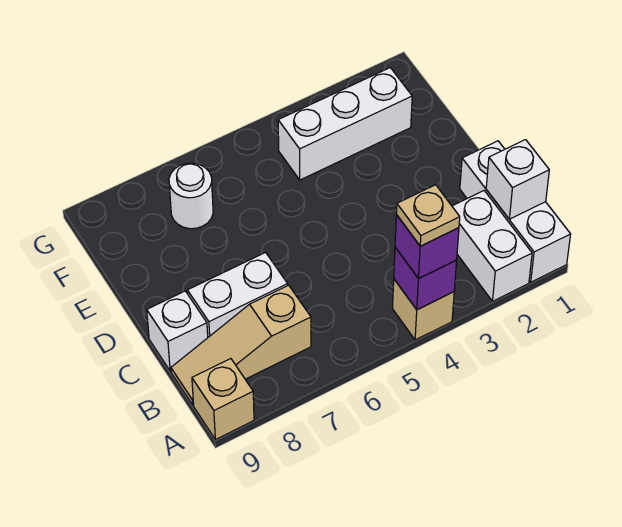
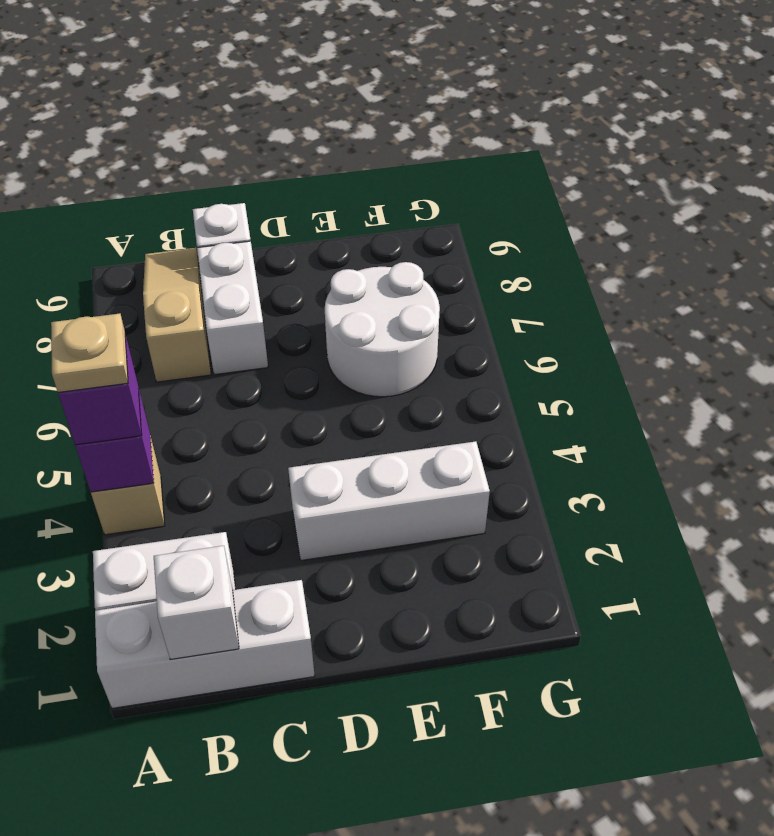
tan 1x1 brick [192,359,254,440] -> none
white 1x3 brick [278,68,412,180] -> white 1x3 brick turned to [288,441,490,560]
white 1x1 round brick [169,163,213,229] -> white 2x2 round brick [325,262,440,397]

